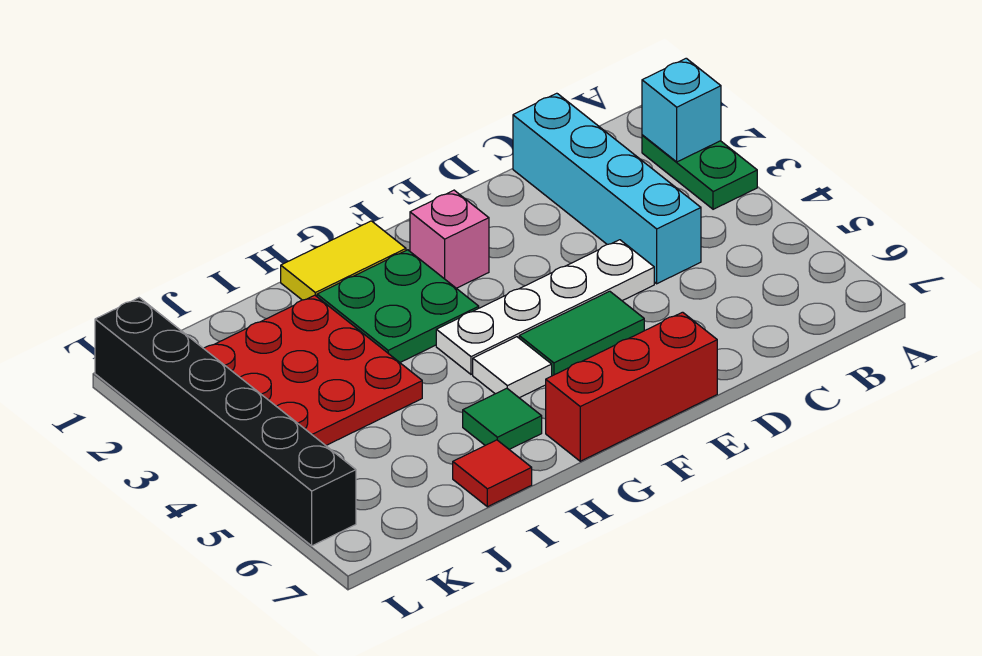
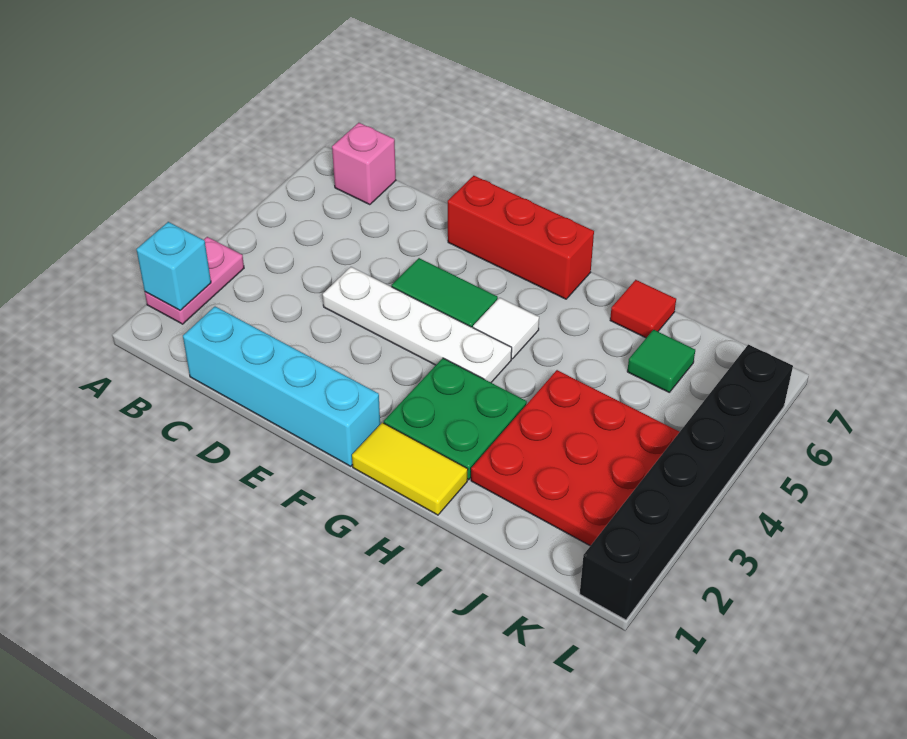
green 1x2 plate [642,135,757,209] -> pink 1x2 plate [145,237,244,324]
cyan 1x4 brick [513,93,701,284] -> cyan 1x4 brick turned to [183,307,380,466]
pink 1x1 brick [410,190,489,288] -> pink 1x1 brick moved to [332,123,396,205]
green 1x1 tile [463,388,542,450] -> green 1x1 tile moved to [627,330,695,392]

